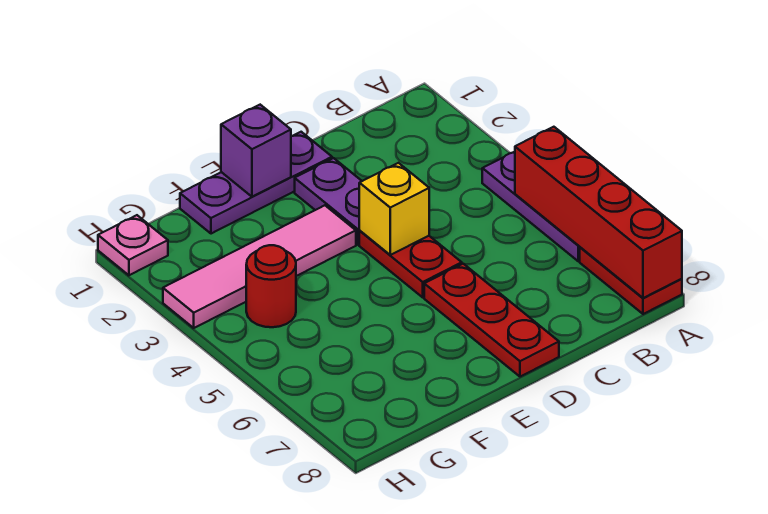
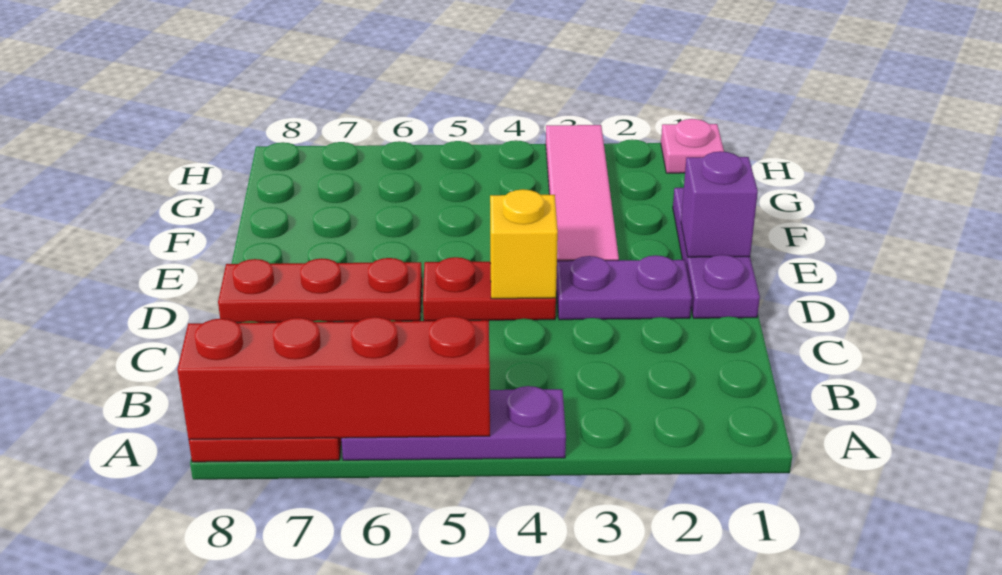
red 1x1 round brick [246,245,296,327] -> none

